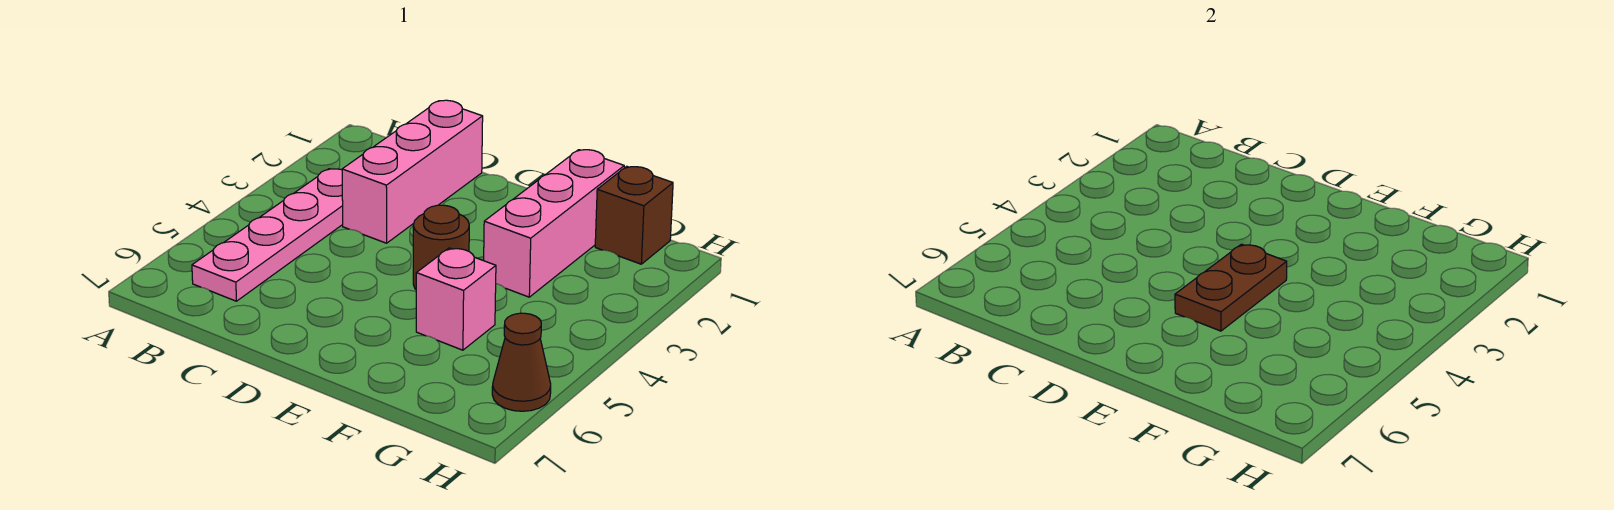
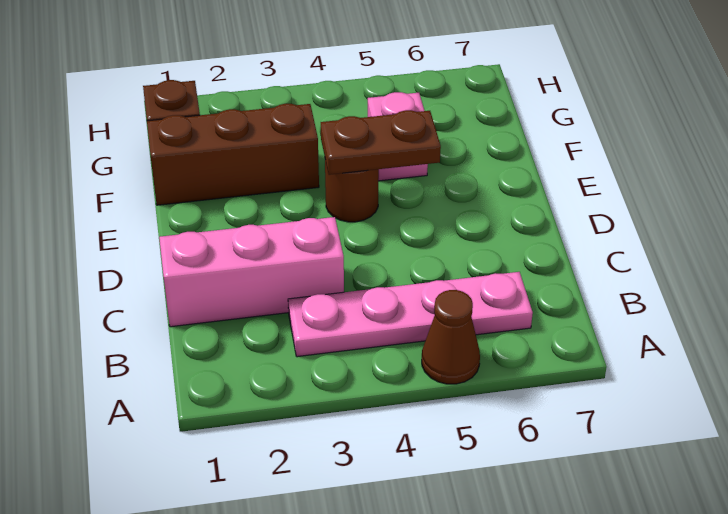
pink 1x3 brick [484,150,624,297] -> brown 1x3 brick [147,104,319,205]
brown 1x1 cone [492,313,551,411] -> brown 1x1 cone moved to [422,290,480,384]

